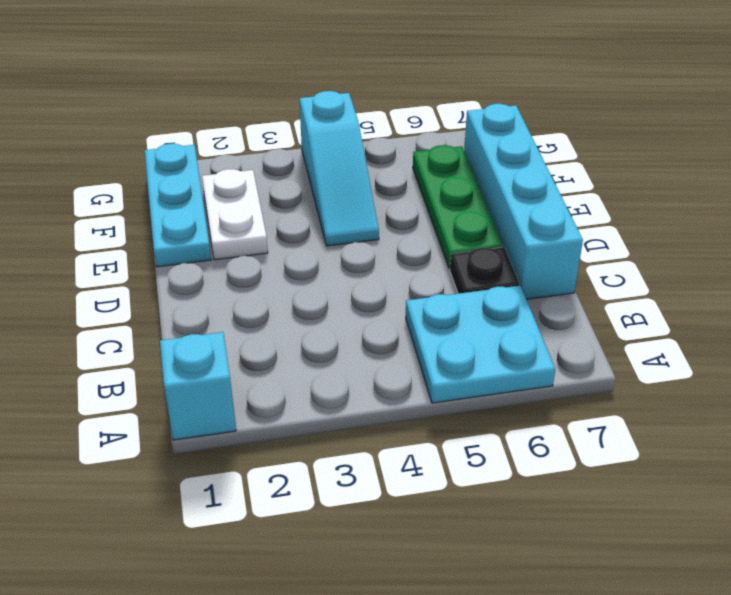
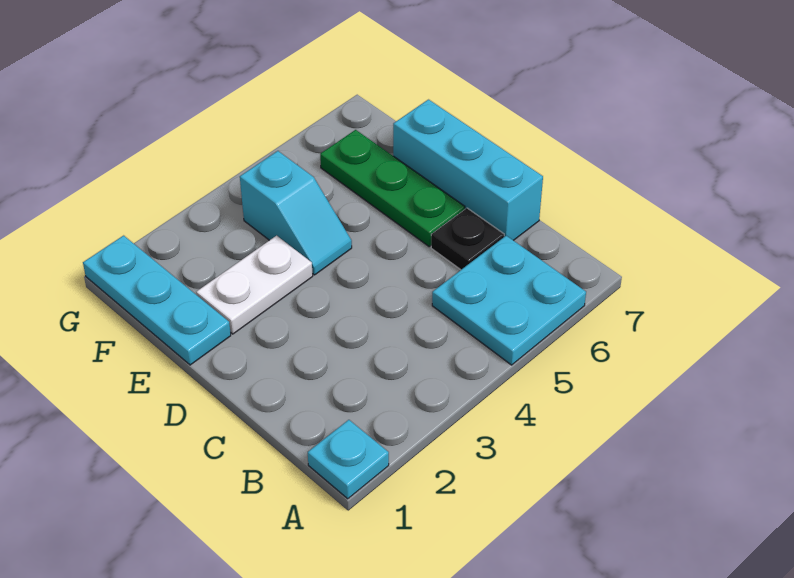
cyan 1x1 brick [160,332,236,440] -> cyan 1x1 plate [308,420,389,499]
cyan 1x4 brick [464,104,583,299] -> cyan 1x3 brick [393,100,543,240]
white 1x2 plate [202,169,268,260] -> white 1x2 plate turned to [196,236,313,334]
cyan 1x3 slope [300,91,379,246] -> cyan 1x2 slope [240,151,352,275]

